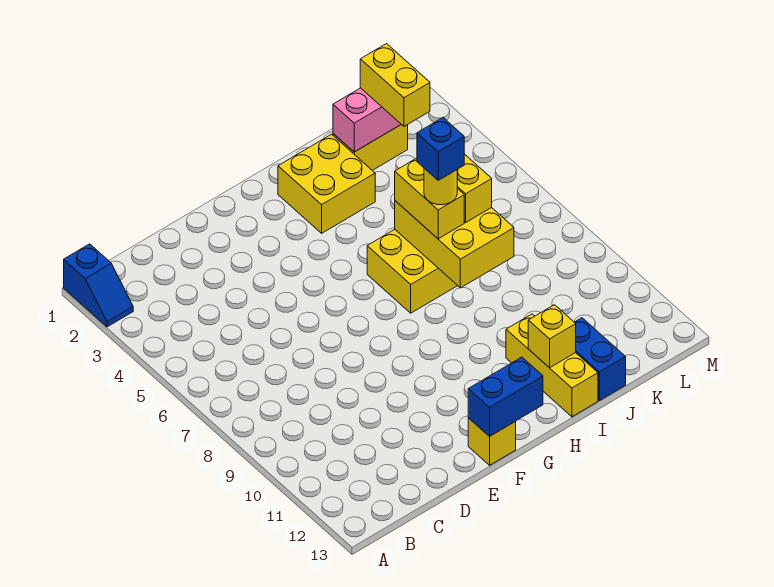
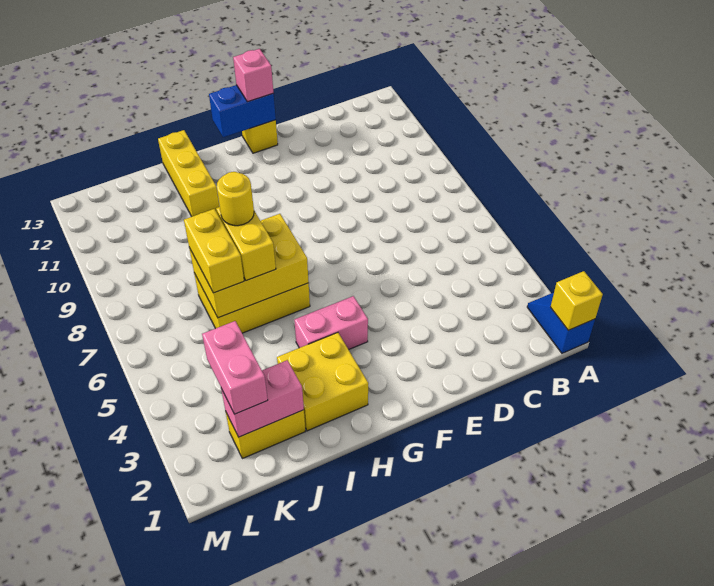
none -> pink 1x1 brick [233,49,273,102]
none -> pink 1x2 brick [294,296,368,350]
yellow 2x3 brick [395,201,514,288] -> yellow 2x3 brick turned to [189,214,309,318]
blue 1x1 brick [417,118,464,180] -> none
yellow 1x1 brick [528,305,576,368] -> yellow 1x1 brick moved to [551,271,603,330]
blue 1x2 brick [575,318,626,401] -> none
yellow 1x2 brick [360,44,430,126] -> pink 1x2 brick [202,321,268,414]

